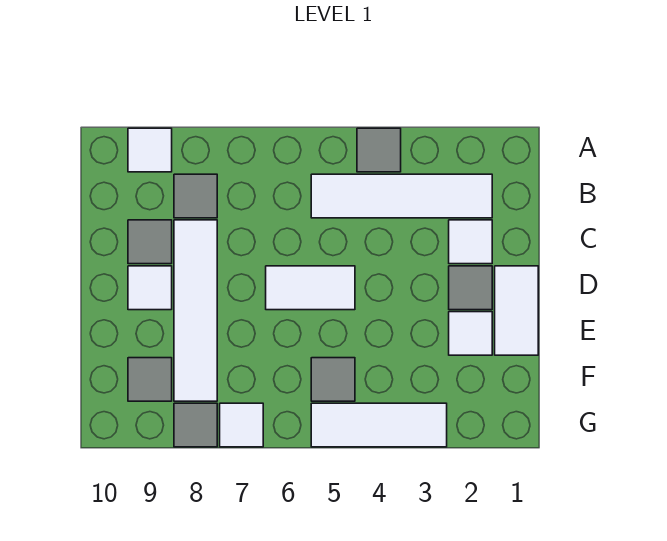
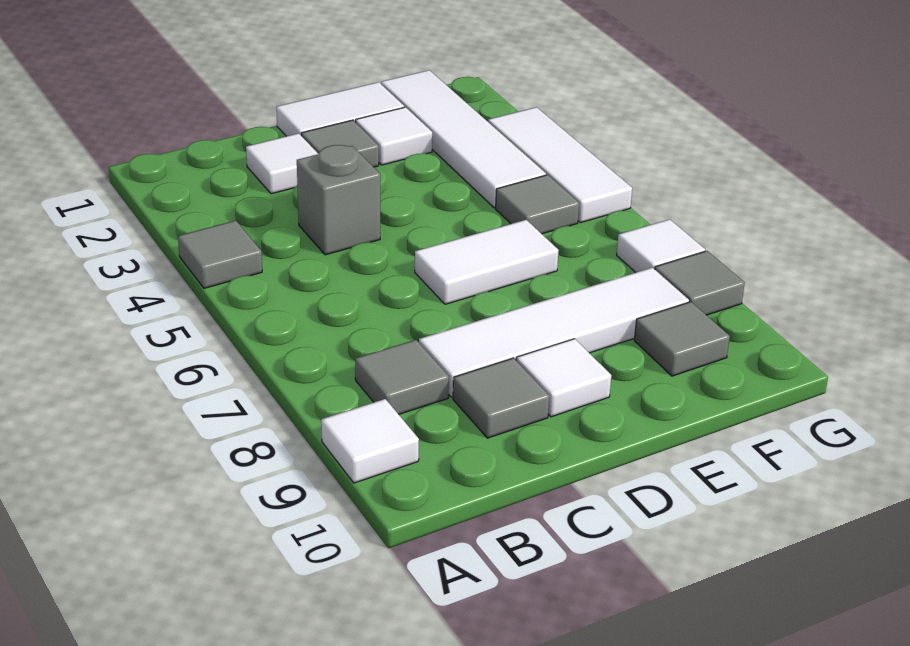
white 1x4 tile [311,174,492,218] -> white 1x4 tile moved to [381,70,546,208]
none -> grey 1x1 brick [297,145,380,255]
white 1x2 tile [266,266,355,310] -> white 1x2 tile turned to [415,220,559,304]

